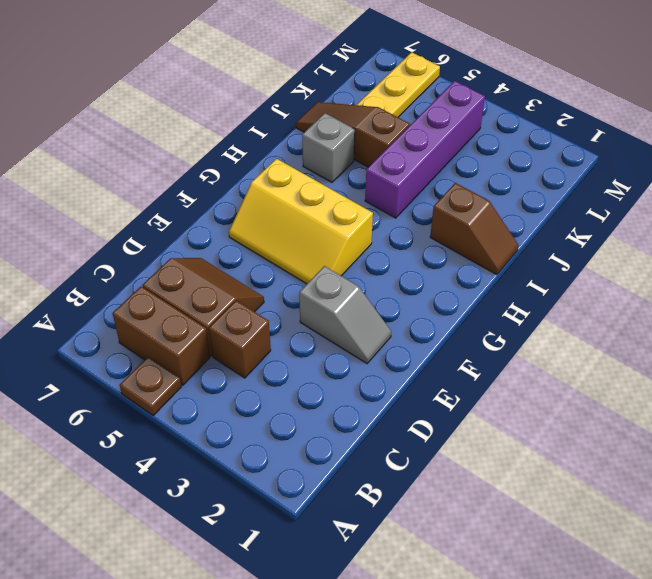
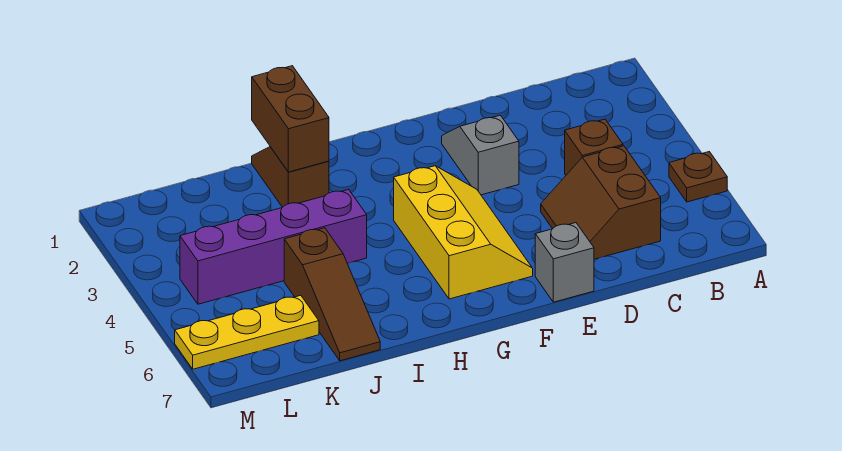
brown 1x2 brick [112,287,210,385] -> brown 1x2 brick moved to [252,66,329,172]
grey 1x1 brick [302,113,355,182] -> grey 1x1 brick moved to [535,223,594,302]

